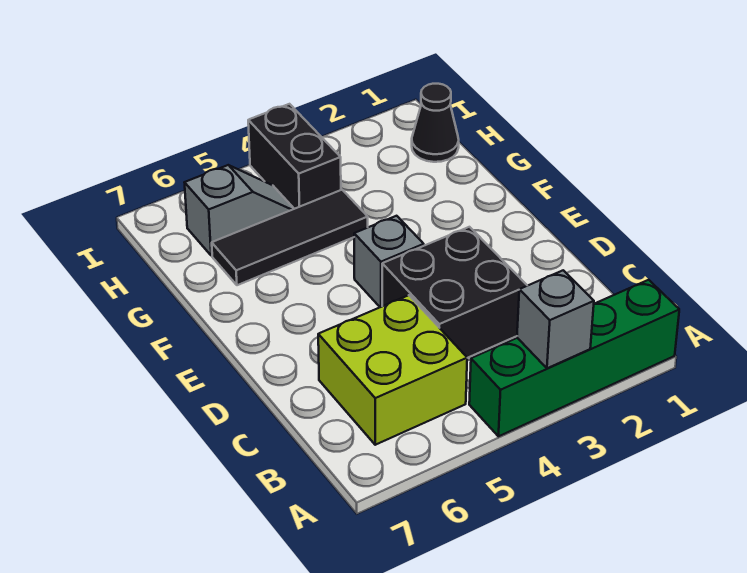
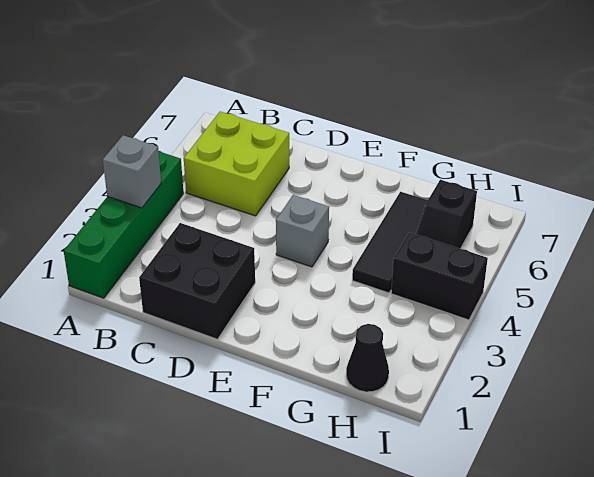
black 2x2 brick [382,227,527,358] -> black 2x2 brick moved to [139,223,255,339]
grey 1x2 slope [185,165,294,256] -> black 1x2 slope [416,180,477,249]

